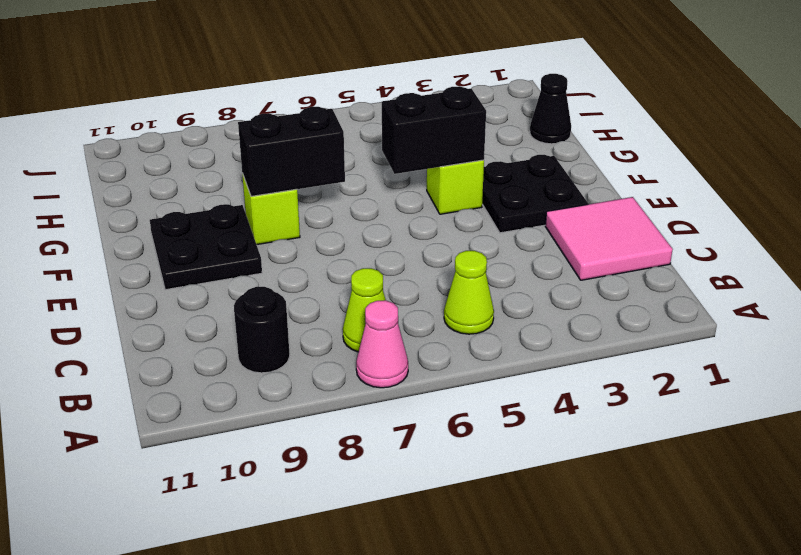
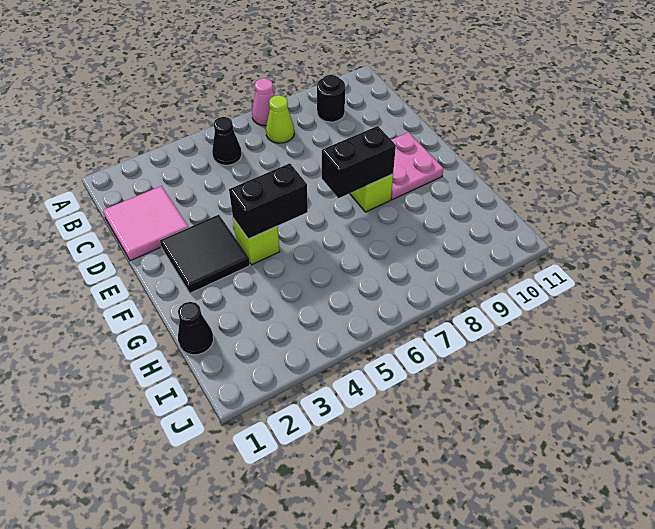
lime 1x1 cone [444,251,494,334] -> black 1x1 cone [212,117,242,165]
black 2x2 plate [482,155,588,233] -> black 2x2 tile [160,215,250,293]
black 2x2 plate [150,204,262,290] -> pink 2x2 plate [391,132,444,200]

